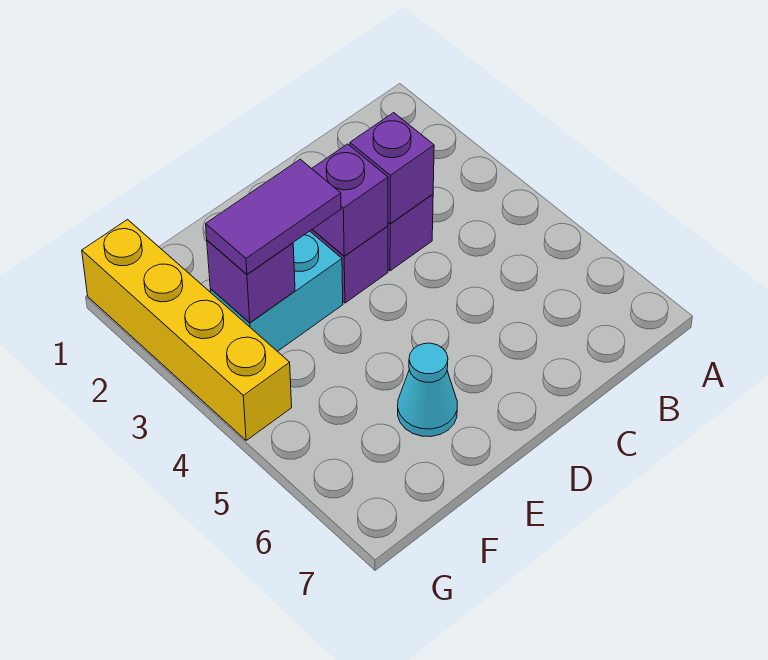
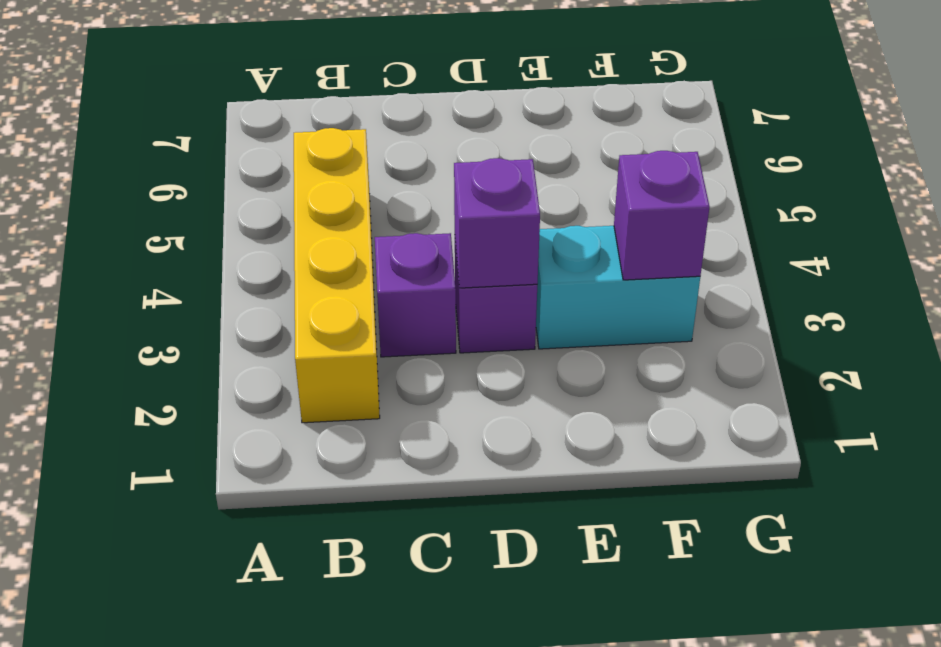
purple 1x1 brick [350,113,434,224] -> none
purple 1x2 tile [206,159,341,274] -> none
cyan 1x1 cone [398,343,457,437] -> none
yellow 1x4 brick [82,220,292,440] -> yellow 1x4 brick moved to [294,128,380,423]

